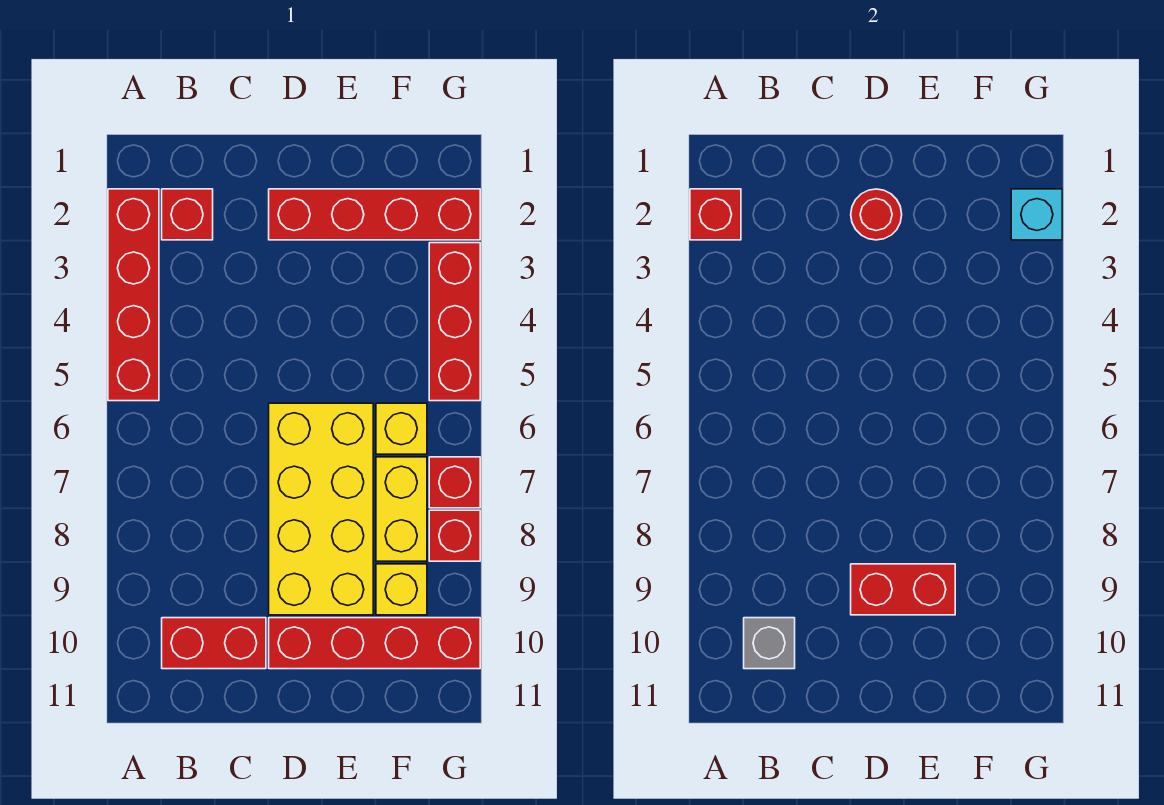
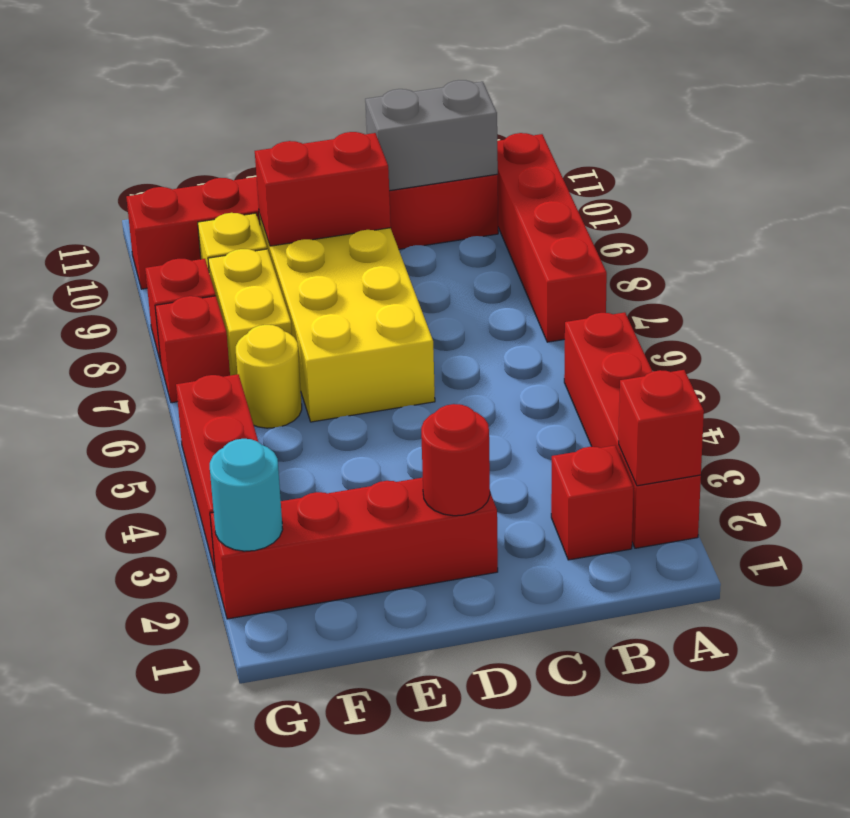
none -> red 1x4 brick [497,133,607,342]
grey 1x1 brick [744,618,795,669] -> grey 1x2 brick [365,80,498,191]
yellow 1x1 brick [376,403,427,454] -> yellow 1x1 round brick [236,325,302,428]
cyan 1x1 brick [1011,189,1062,240] -> cyan 1x1 round brick [210,439,283,551]

